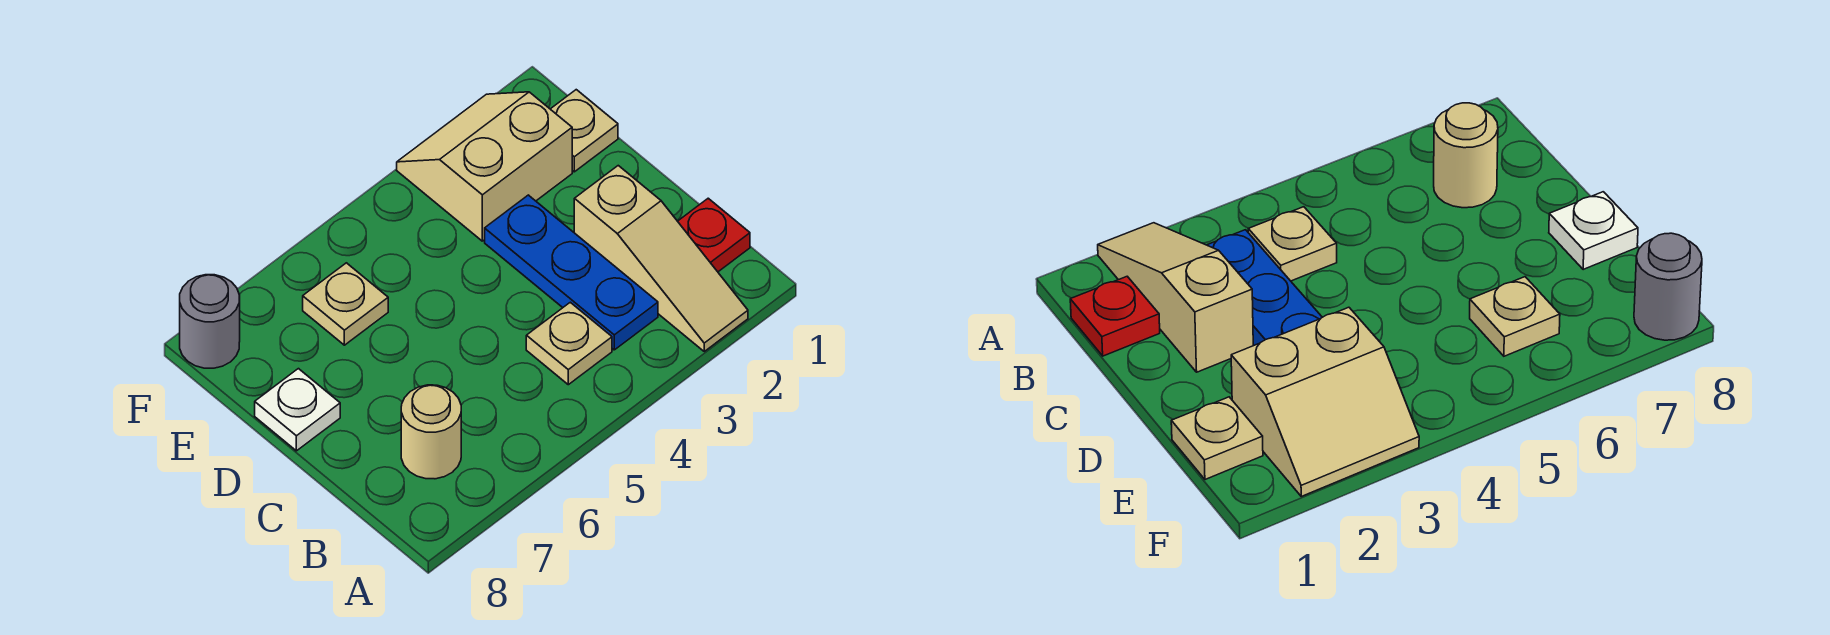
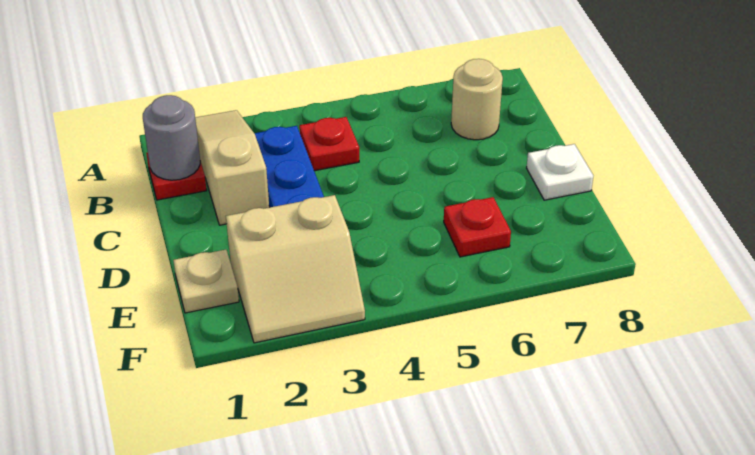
tan 1x1 plate [526,302,612,385] -> red 1x1 plate [299,117,359,171]
tan 1x1 plate [303,263,388,345] -> red 1x1 plate [444,197,511,257]
grey 1x1 round brick [180,275,240,368] -> grey 1x1 round brick moved to [143,95,200,180]

